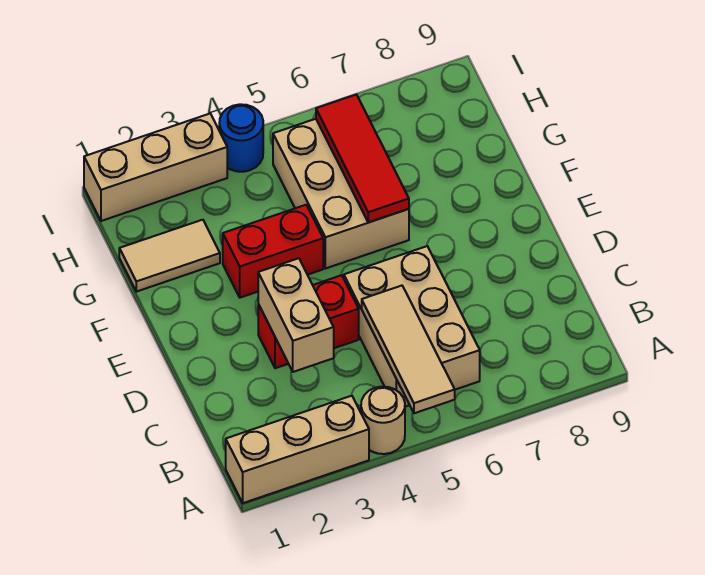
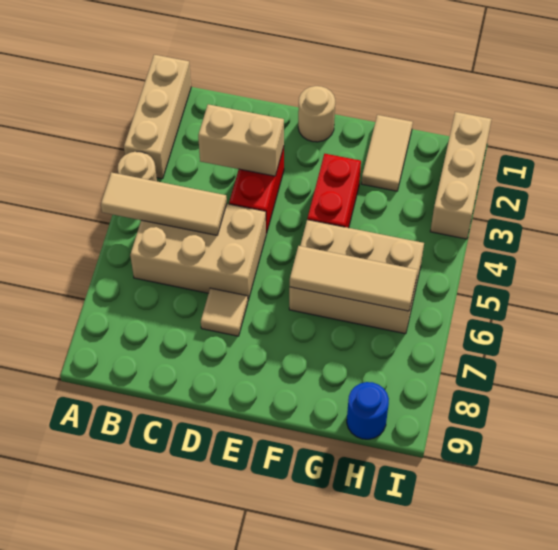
none -> tan 1x1 tile [201,288,248,336]
none -> tan 1x1 round brick [298,86,335,142]
red 1x3 tile [316,94,409,222] -> tan 1x3 tile [290,246,418,311]
blue 1x1 round brick [219,104,263,172] -> blue 1x1 round brick moved to [347,382,389,439]

